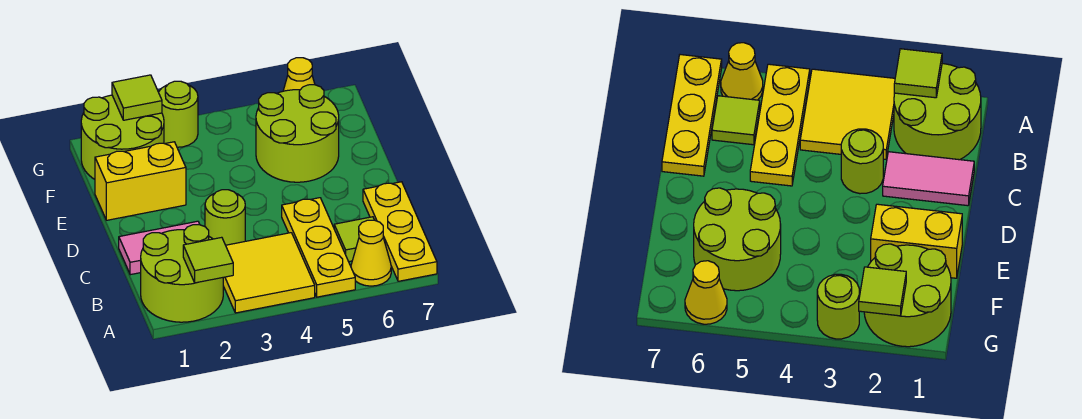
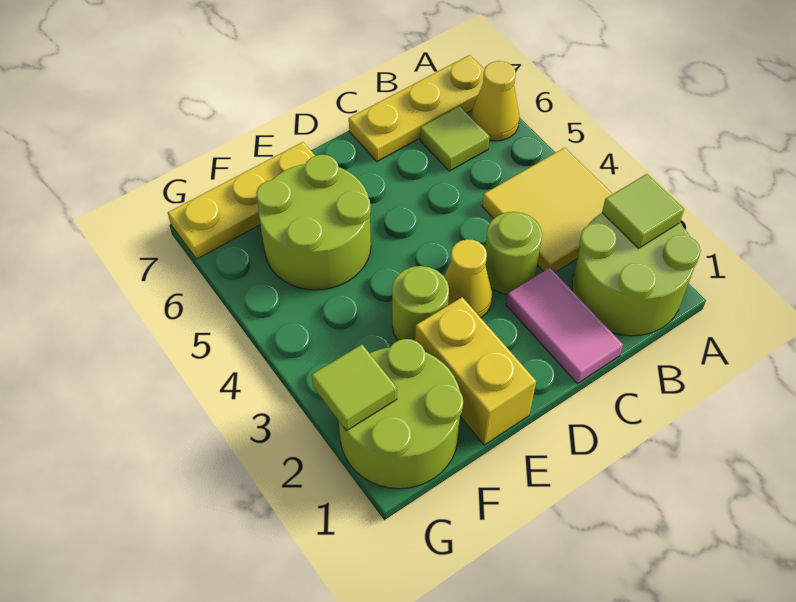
yellow 1x3 plate [282,198,355,297] -> yellow 1x3 plate moved to [168,142,315,259]
lime 1x1 round brick [159,81,198,147] -> lime 1x1 round brick moved to [392,266,449,341]
yellow 1x1 cone [283,58,315,91] -> yellow 1x1 cone moved to [444,239,492,318]

